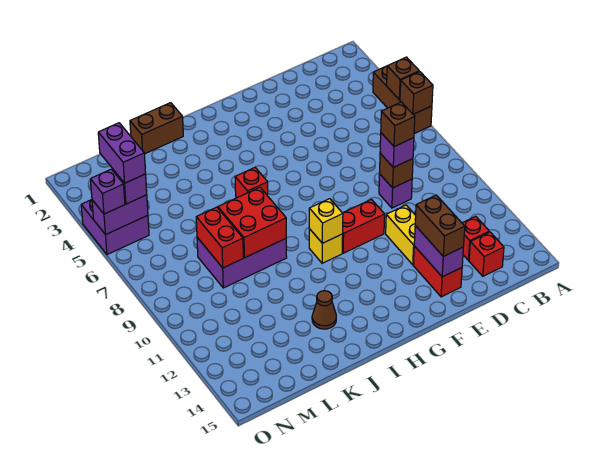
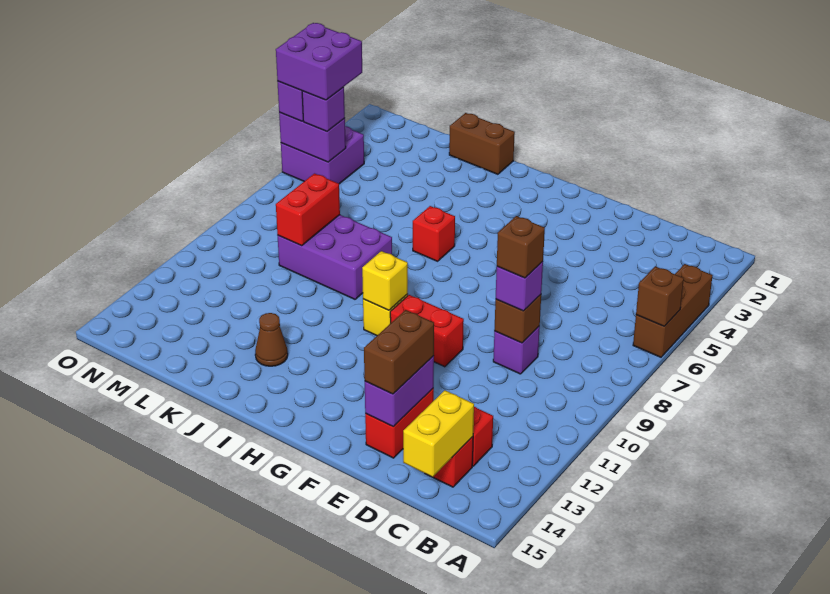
brown 1x1 brick [387,57,419,100] -> none
yellow 1x2 brick [386,205,416,265] -> yellow 1x2 brick moved to [403,390,474,477]
red 2x2 brick [218,187,286,258] -> none
purple 1x2 brick [98,123,146,183] -> purple 2x2 brick [276,23,362,100]

